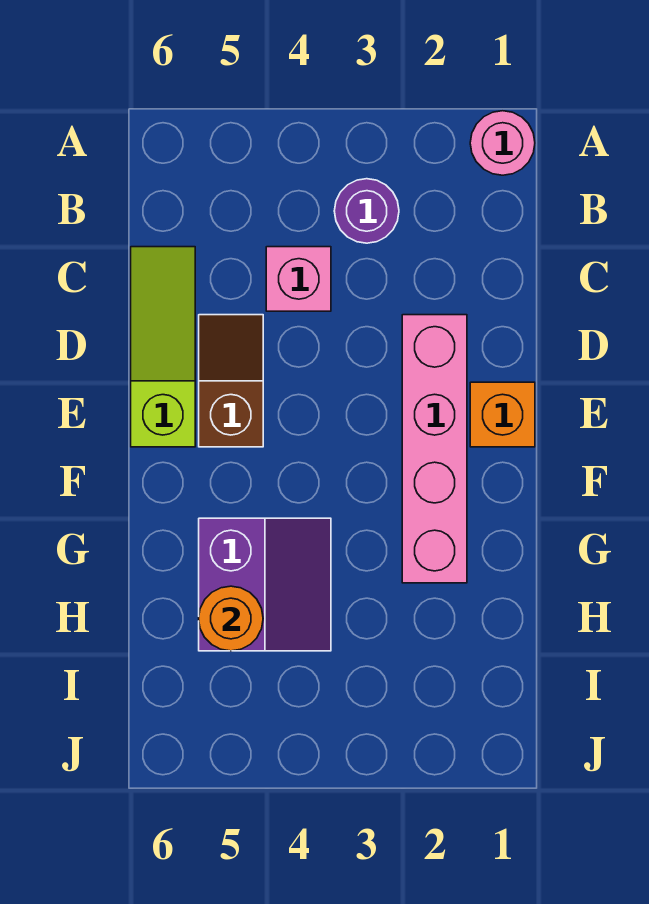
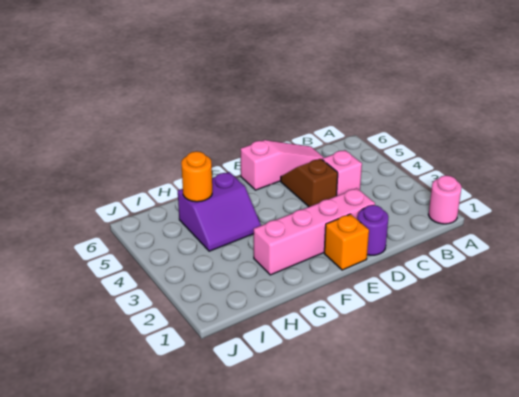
purple 1x1 round brick [334,179,399,243] -> purple 1x1 round brick moved to [358,205,388,255]
lime 1x3 slope [131,247,195,447] -> pink 1x3 slope [241,140,324,190]
brown 1x2 slope [199,315,263,447] -> brown 1x2 slope turned to [281,159,338,207]

